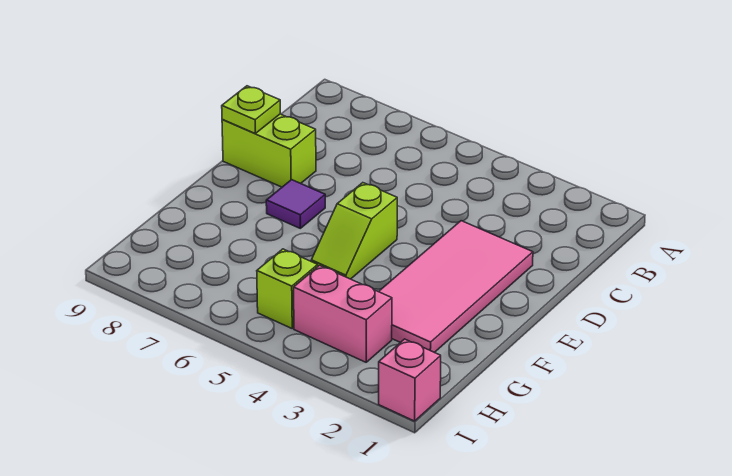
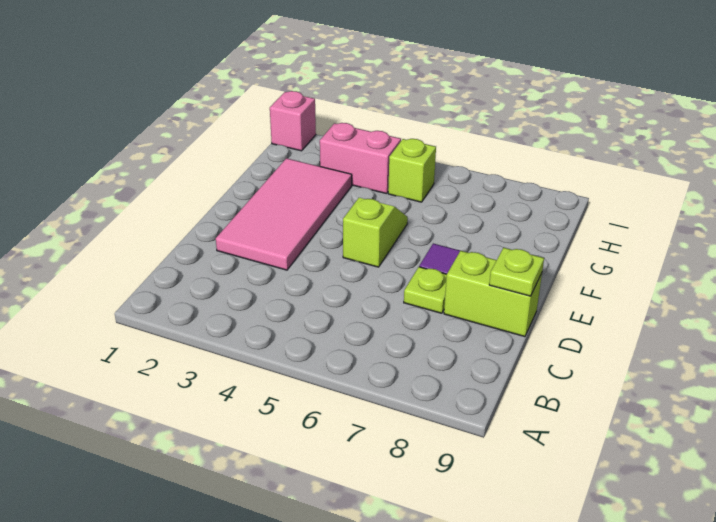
none -> lime 1x1 plate [404,267,447,313]

